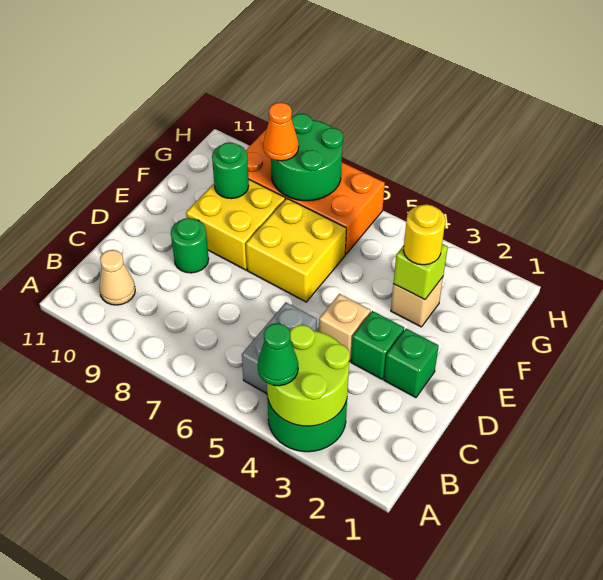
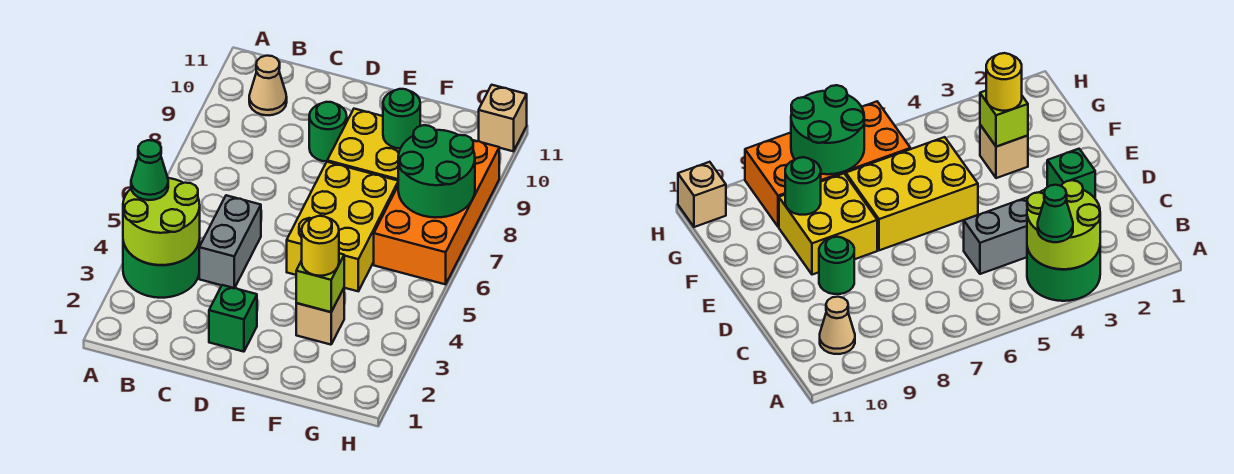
grey 1x2 brick [242,302,317,394] -> grey 1x2 brick turned to [199,195,261,288]
green 1x1 brick [351,311,404,379] -> none
tan 1x1 brick [319,294,371,360] -> tan 1x1 brick moved to [479,85,527,151]
yellow 2x2 brick [246,198,346,302] -> yellow 2x3 brick [287,162,398,291]
orange 1x1 cone [263,103,299,161] -> none

